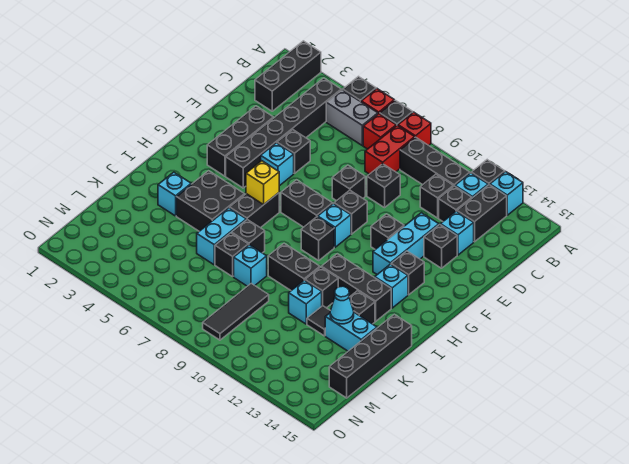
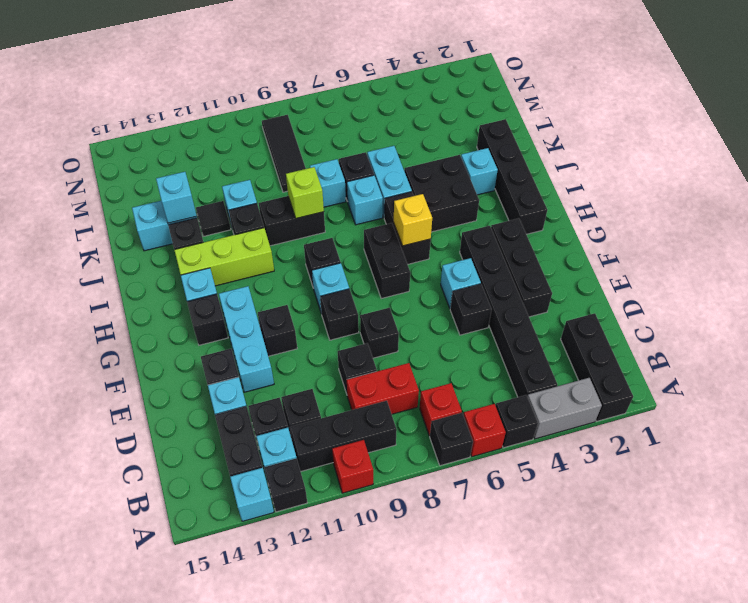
red 1x1 brick [398,112,431,145] -> red 1x1 brick moved to [332,440,373,493]
grey 1x2 brick [326,90,378,145] -> grey 1x2 brick moved to [527,378,602,439]
red 1x2 brick [365,125,415,174] -> red 1x2 brick turned to [347,363,419,414]
black 1x2 brick [281,180,332,227] -> black 1x2 brick turned to [364,223,410,298]
black 1x3 brick [322,254,391,321] -> lime 1x3 brick [174,228,274,286]
black 1x1 brick [232,220,265,253] -> cyan 1x1 brick [347,175,383,225]
none -> lime 1x1 brick [286,167,324,218]
black 1x4 brick [329,314,412,398] -> black 1x4 brick moved to [477,119,547,234]
cyan 1x1 cone [330,286,354,324] -> cyan 1x1 brick [156,172,197,223]

